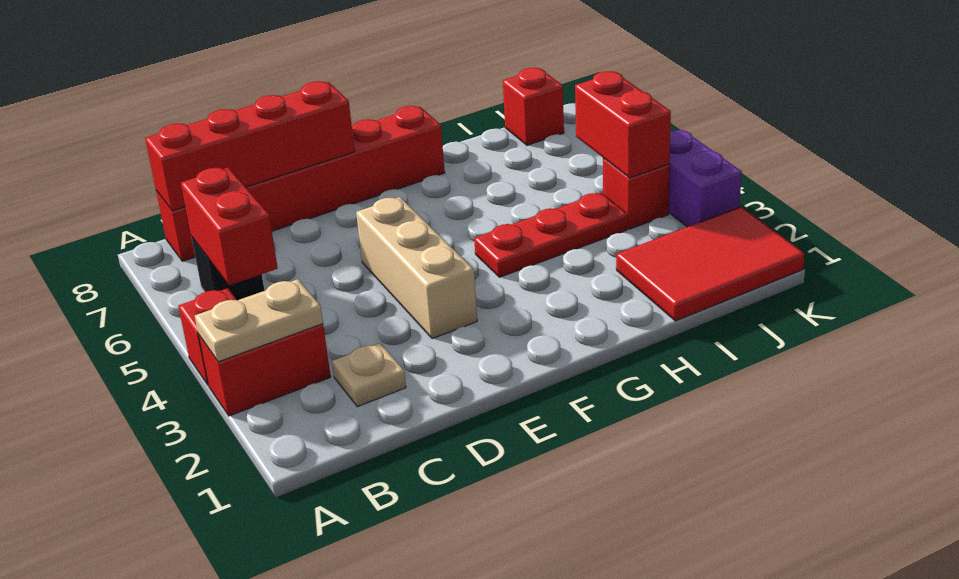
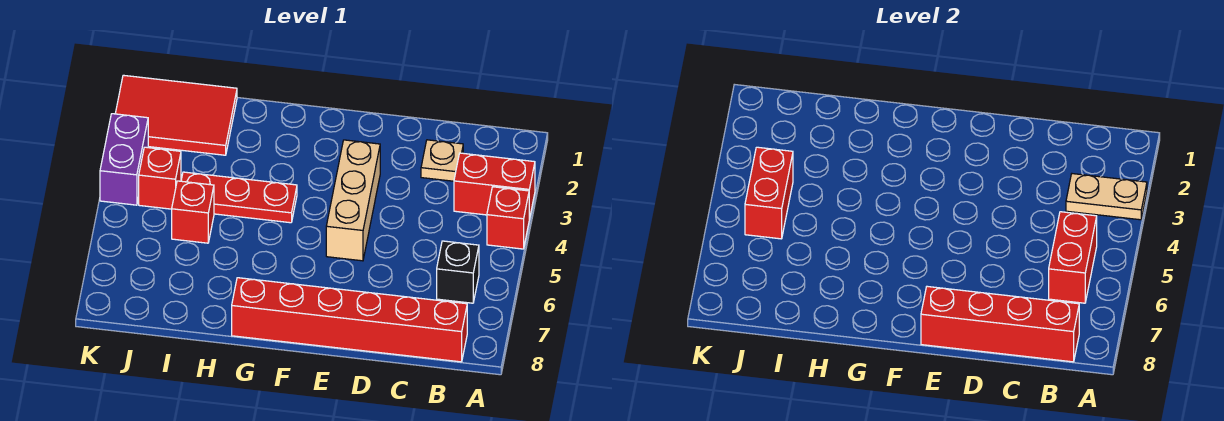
red 1x1 brick [503,68,564,145] -> red 1x1 brick moved to [172,181,214,243]

